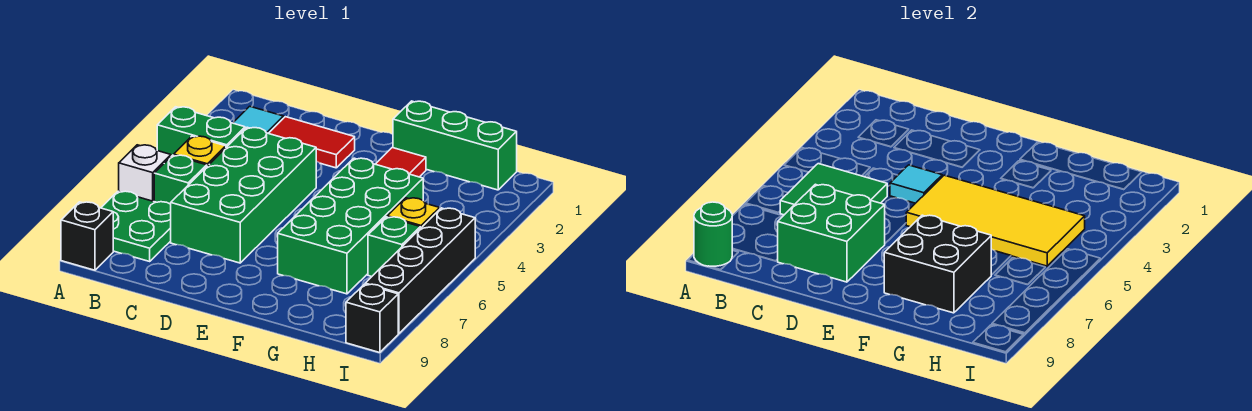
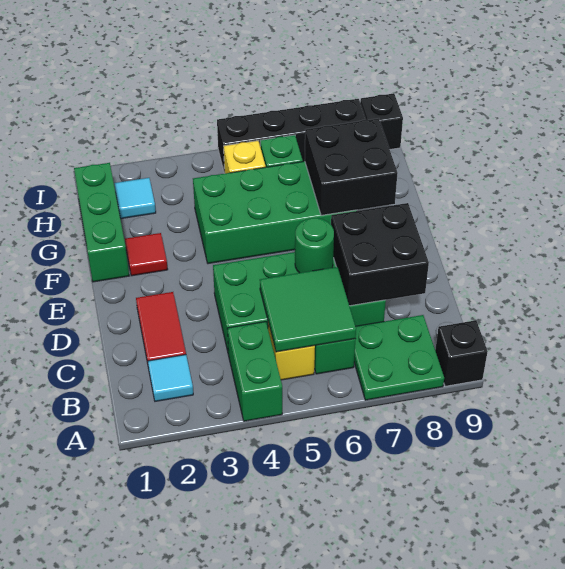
white 1x1 brick [119,145,171,201] -> none
green 1x1 round brick [694,202,732,266] -> green 1x1 round brick moved to [295,218,334,273]
green 2x2 brick [778,184,885,282] -> black 2x2 brick [331,203,429,306]
cyan 1x1 tile [890,165,942,203] -> cyan 1x1 tile moved to [114,178,156,219]
yellow 2x4 tile [906,175,1085,266] -> none

